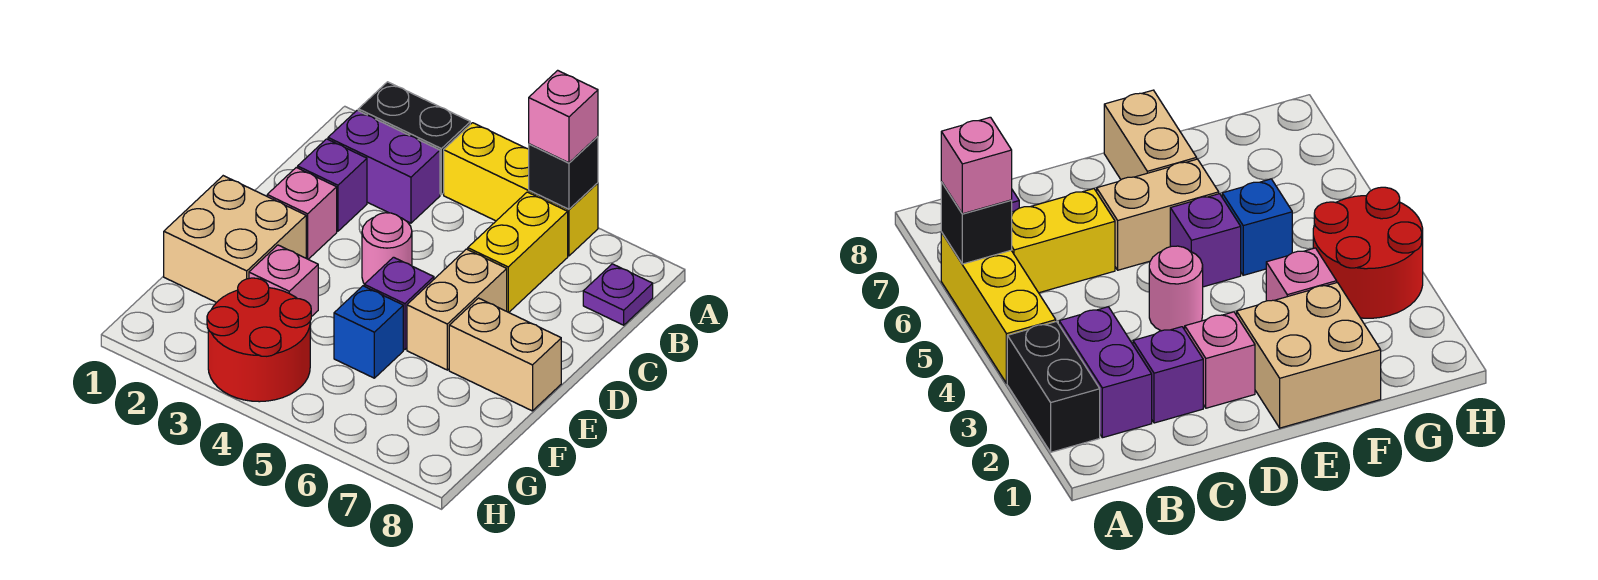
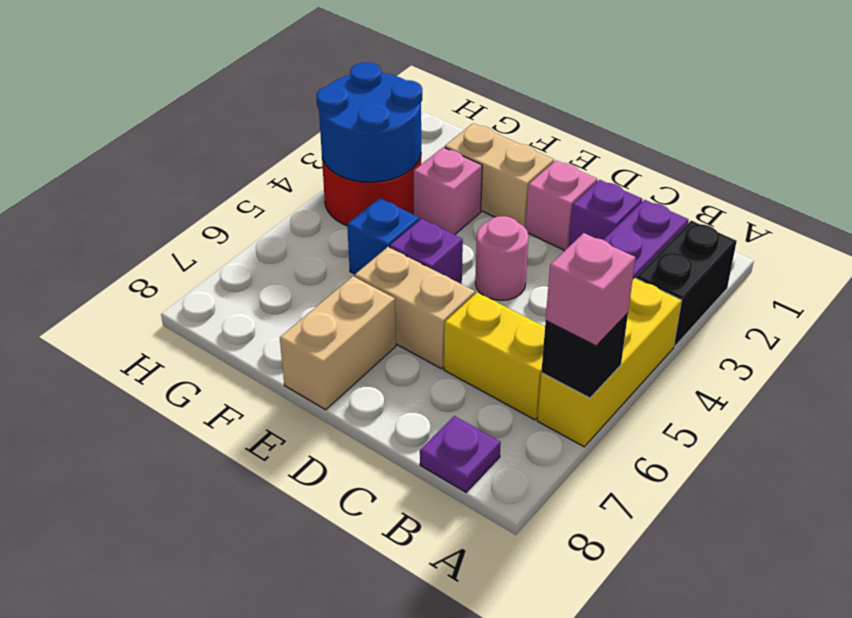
tan 2x2 brick [164,176,306,303] -> tan 1x2 brick [445,123,554,228]
none -> blue 2x2 round brick [316,62,422,182]

